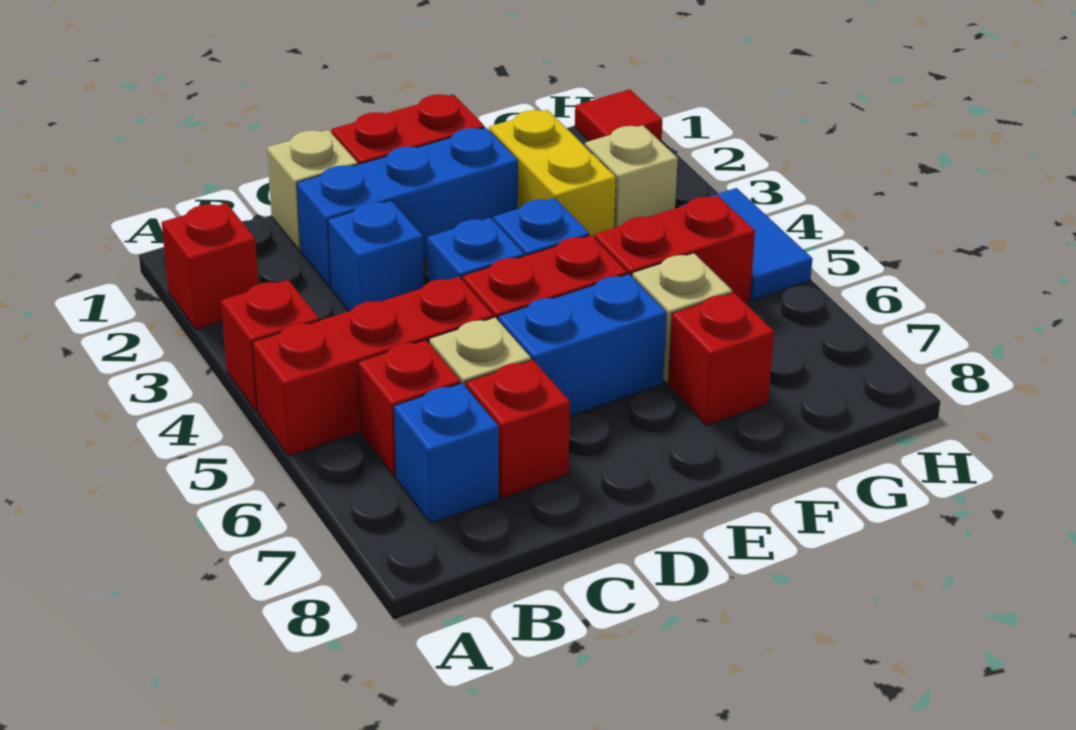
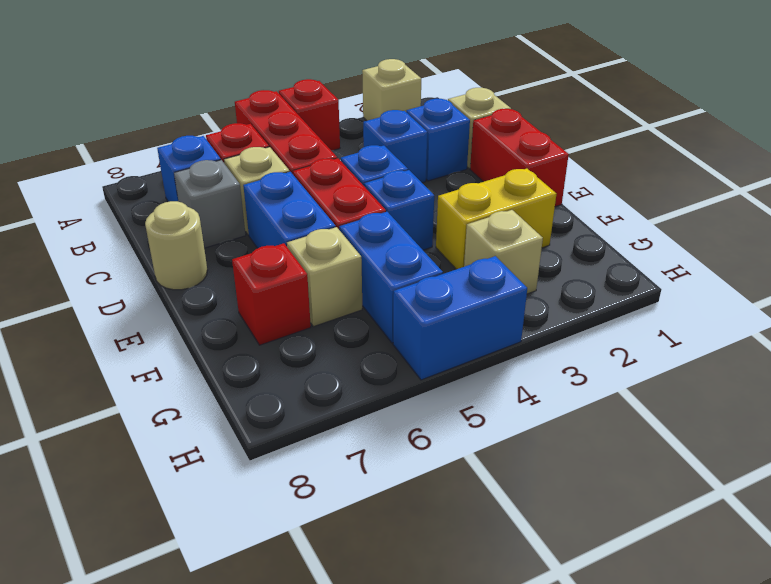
red 1x1 brick [162,203,259,329] -> tan 1x1 brick [362,59,421,121]
blue 1x3 brick [297,128,518,288] -> blue 1x1 brick [406,99,470,181]
red 1x1 brick [466,360,570,498] -> grey 1x1 brick [174,160,246,248]
none -> tan 1x1 round brick [145,201,207,290]
red 1x2 brick [594,195,755,303] -> blue 1x2 brick [339,212,443,343]
red 1x1 tile [575,89,663,142] -> none
blue 1x2 tile [680,188,812,300] -> blue 1x2 brick [393,256,527,380]

